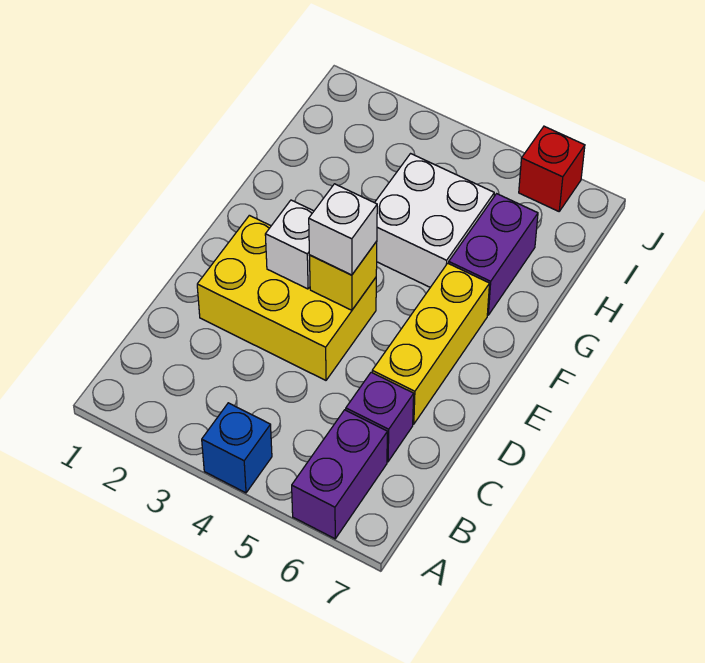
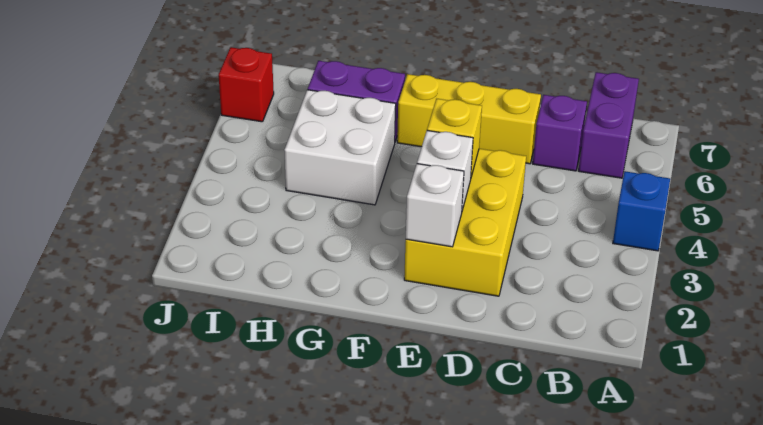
purple 1x2 brick [292,410,387,539] -> purple 1x2 brick turned to [578,72,639,178]
white 1x1 brick [309,184,377,275] -> white 1x1 brick moved to [406,164,464,247]

